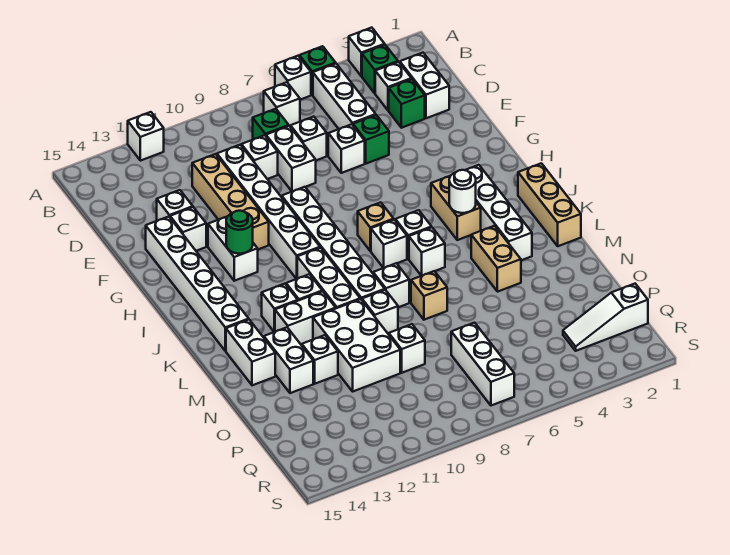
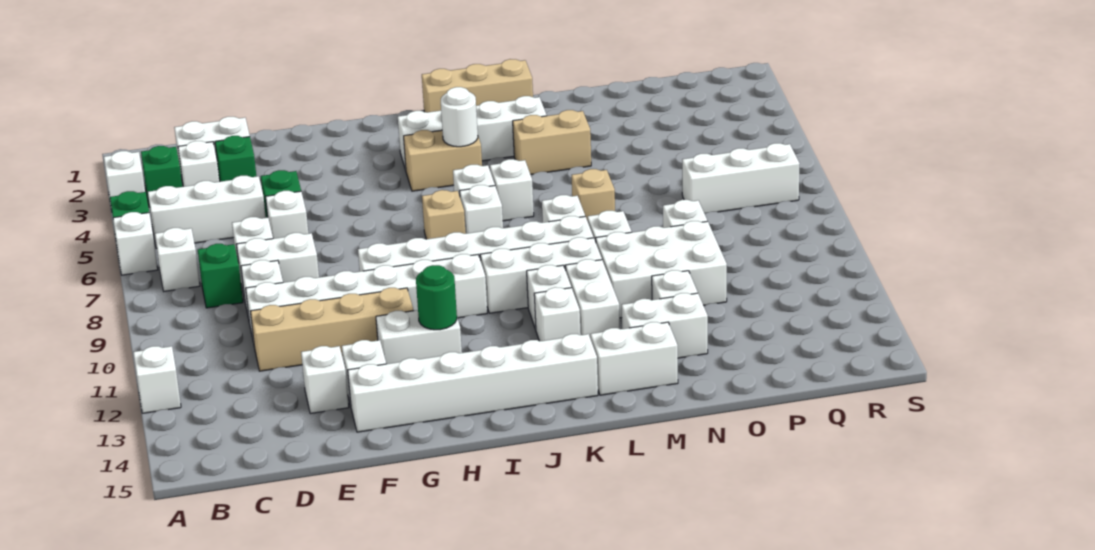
white 1x3 slope [563,284,648,351] -> none

